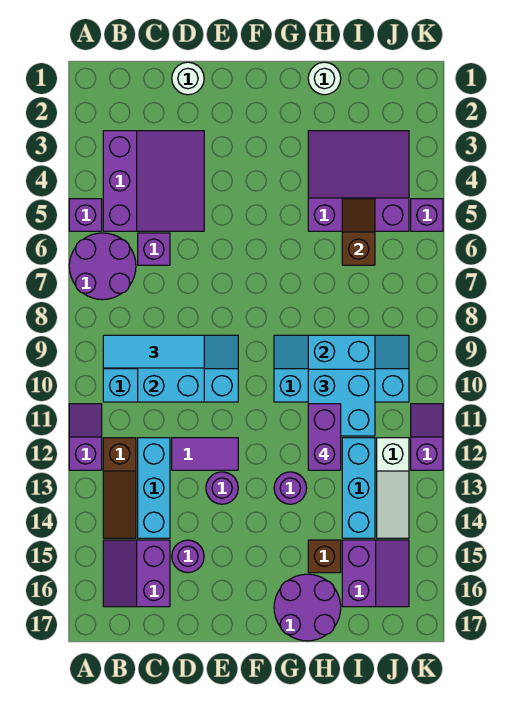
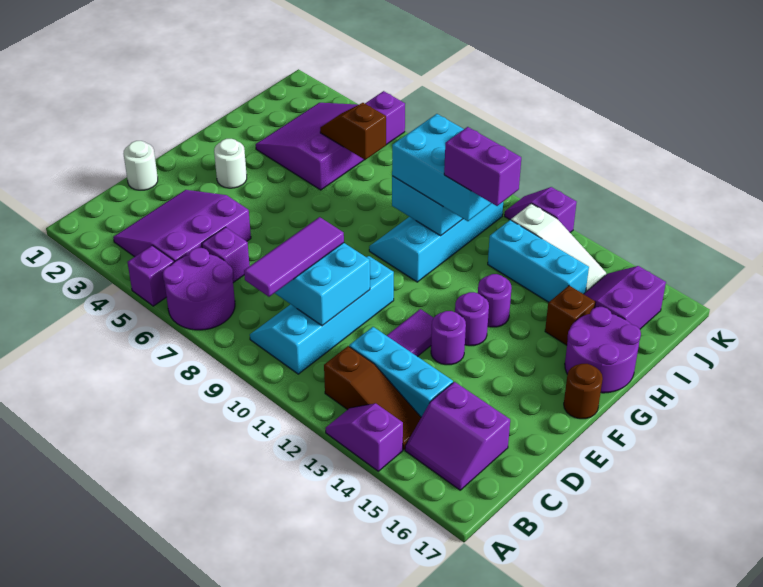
purple 1x2 slope [69,404,102,470] -> purple 1x2 slope moved to [325,403,403,471]
purple 3x3 slope [103,131,204,231] -> purple 3x3 slope turned to [113,190,251,262]
cyan 1x3 tile [103,335,204,368] -> purple 1x3 tile [244,217,344,297]
purple 1x1 round brick [172,540,204,573] -> purple 1x1 round brick moved to [455,292,489,346]
none -> brown 1x1 round brick [564,364,603,419]
white 1x1 round brick [308,62,341,95] -> white 1x1 round brick moved to [214,139,247,188]
cyan 2x2 brick [308,369,375,436] -> cyan 2x3 brick [392,114,492,221]
purple 2x2 slope [342,540,409,607] -> purple 2x2 slope turned to [584,266,666,329]

